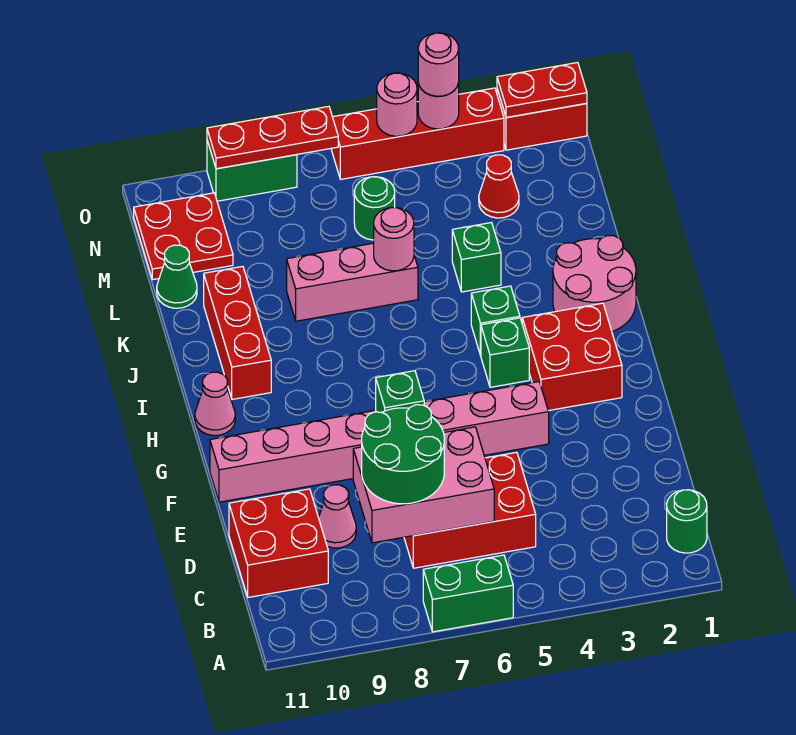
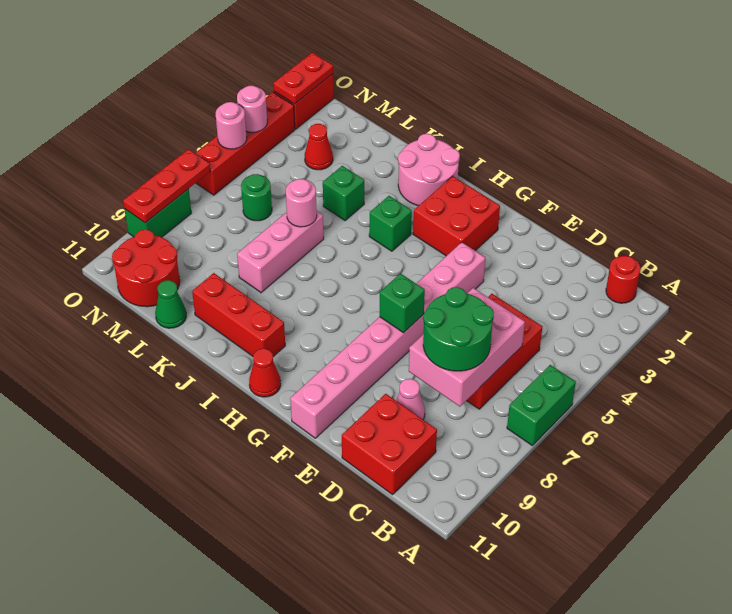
green 1x1 round brick [667,490,707,553] -> red 1x1 round brick [606,256,641,303]
green 1x1 brick [481,318,529,387] -> none
pink 1x1 cone [195,372,235,435] -> red 1x1 cone [249,349,281,397]
red 2x2 plate [134,193,233,280] -> red 2x2 round brick [112,230,180,307]
pink 1x1 round brick [418,33,459,96] -> none

